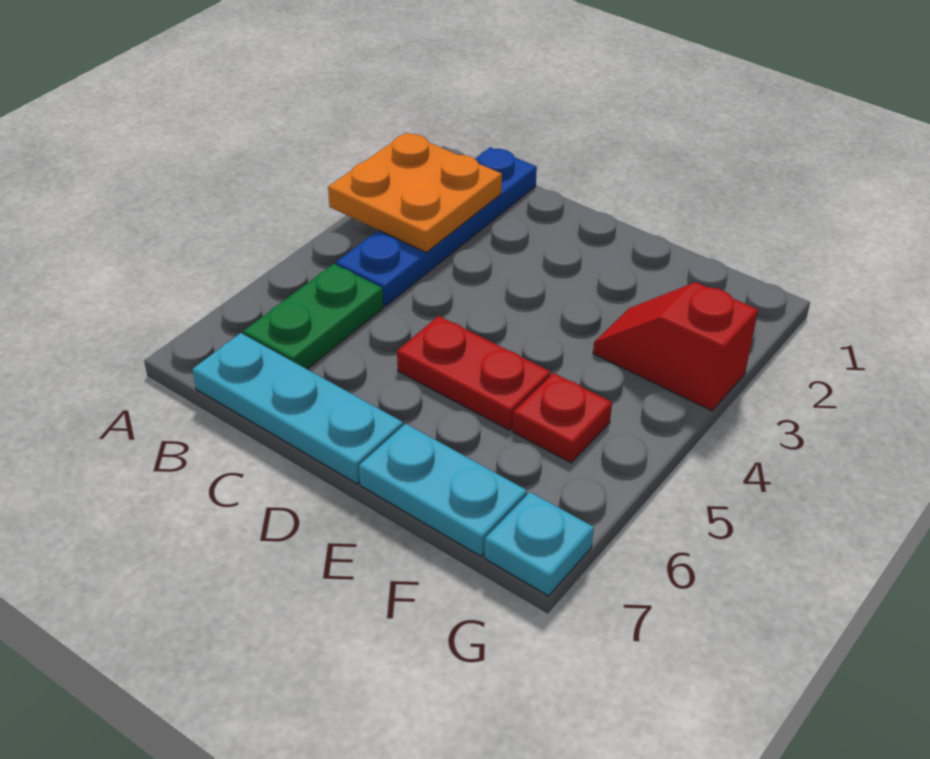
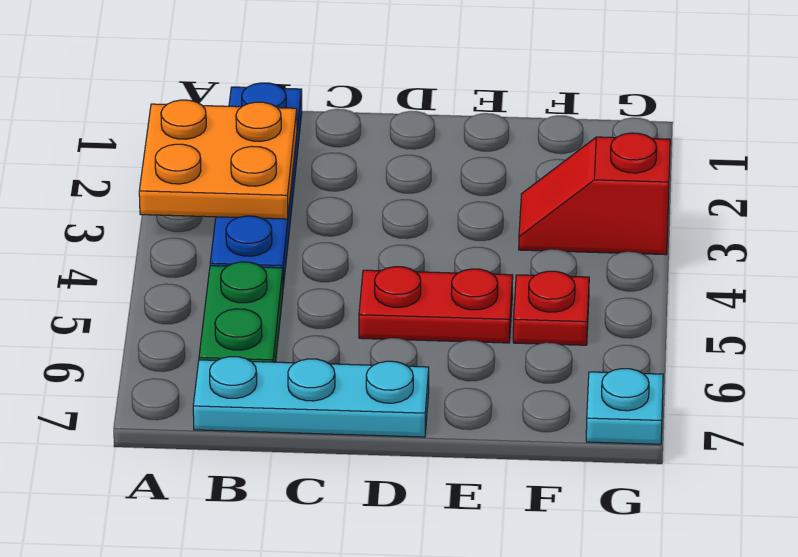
cyan 1x2 plate [359,424,527,556] -> none

